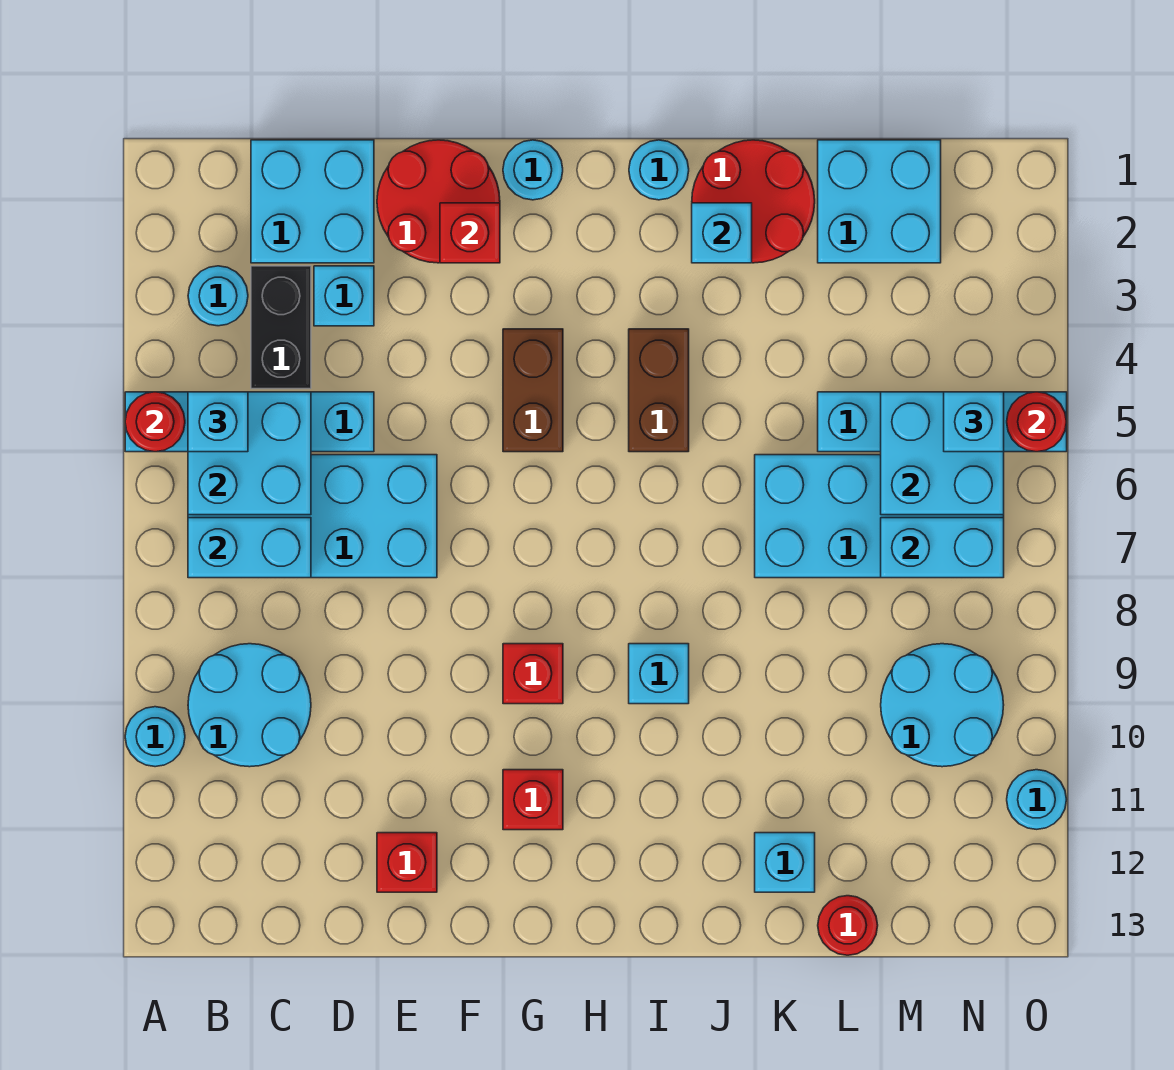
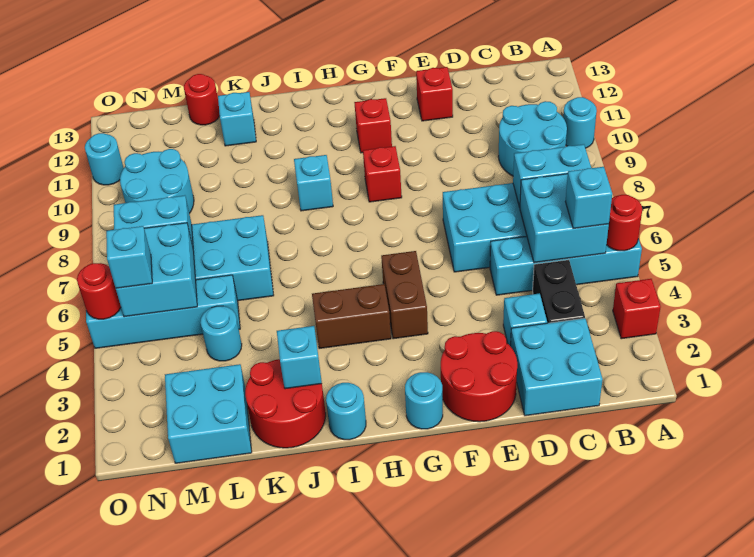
cyan 1x1 round brick [188,266,248,326] -> cyan 1x1 round brick moved to [200,306,242,361]
red 1x1 brick [440,203,500,263] -> red 1x1 brick moved to [613,279,661,339]
brown 1x2 brick [629,329,689,452] -> brown 1x2 brick turned to [312,284,391,349]

